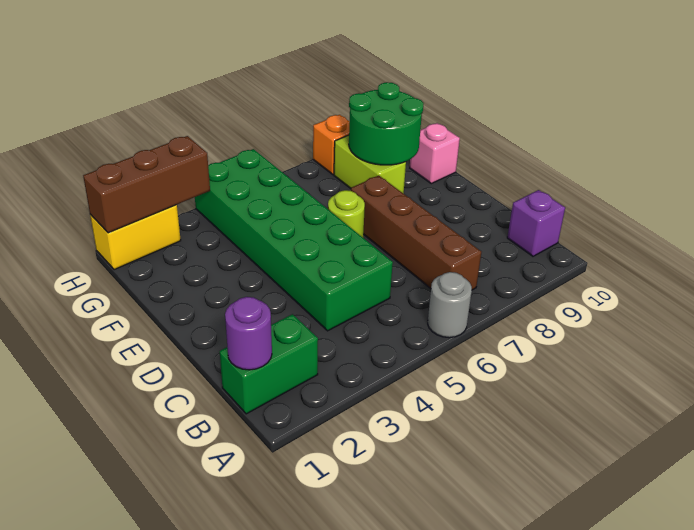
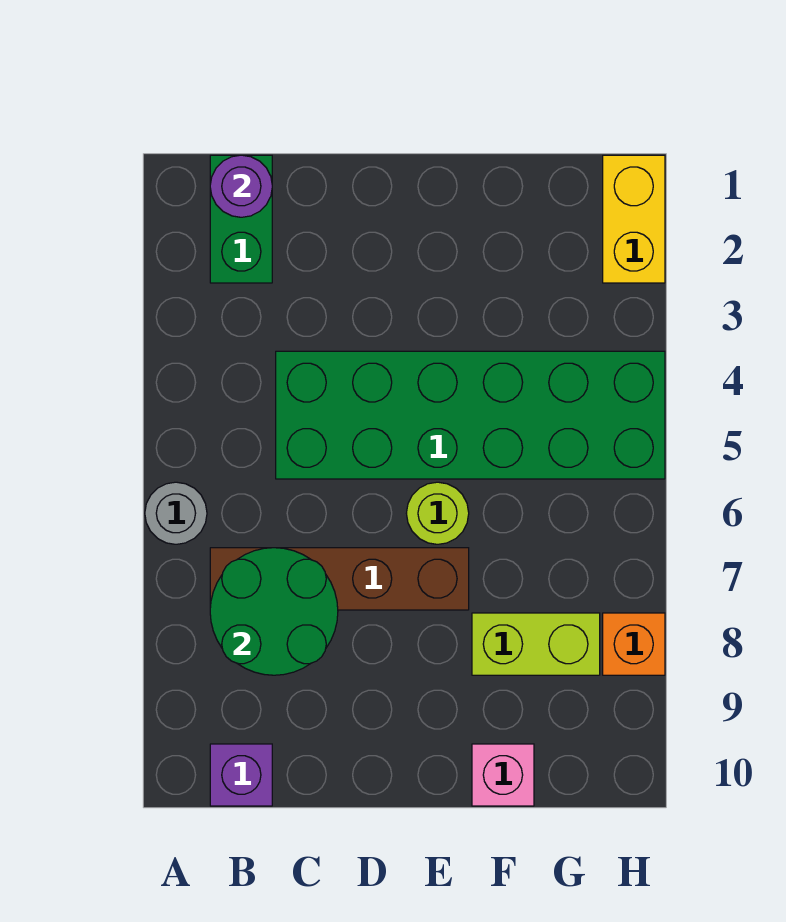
green 2x2 round brick [349,82,423,165] -> green 2x2 round brick moved to [210,548,338,675]
brown 1x3 brick [83,136,210,233] -> none

